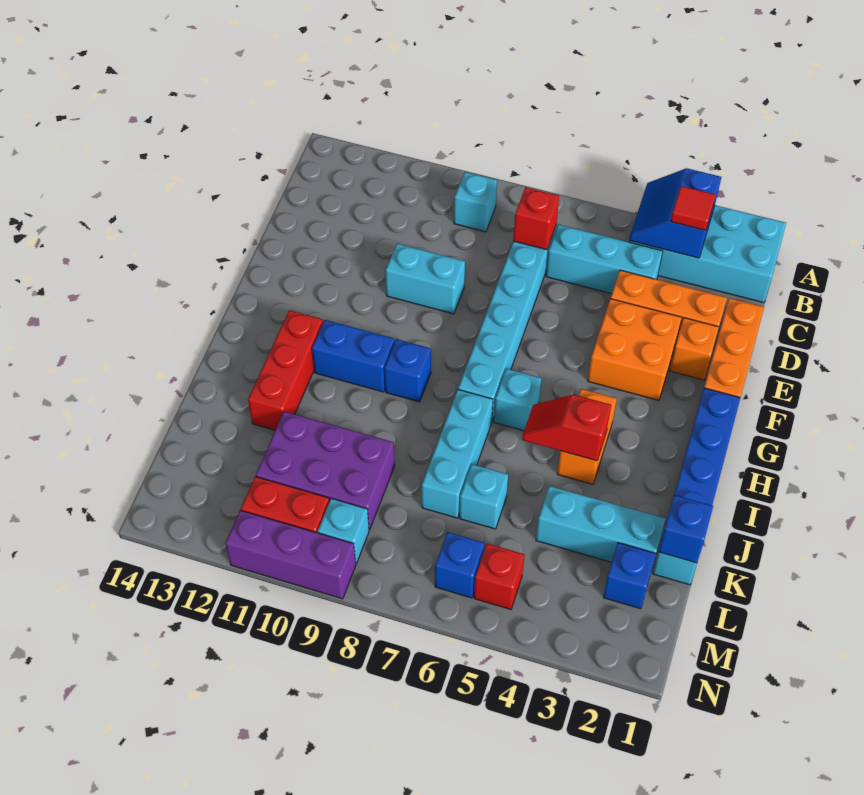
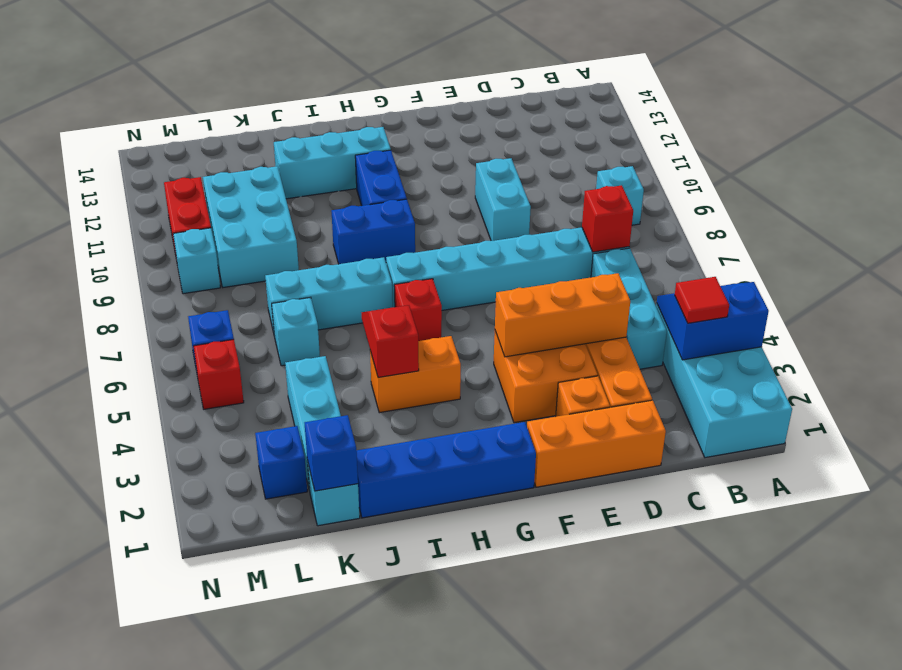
none -> orange 1x3 brick [495,273,630,357]
cyan 1x1 brick [494,369,541,431] -> red 1x1 brick [394,279,442,341]
blue 1x1 brick [384,339,431,402] -> blue 1x2 brick [332,199,415,264]
red 1x3 brick [248,310,323,430] -> cyan 1x3 brick [274,127,391,199]
purple 2x3 brick [256,412,395,530] -> cyan 2x3 brick [203,166,299,287]
purple 1x3 brick [226,510,356,599] -> none

